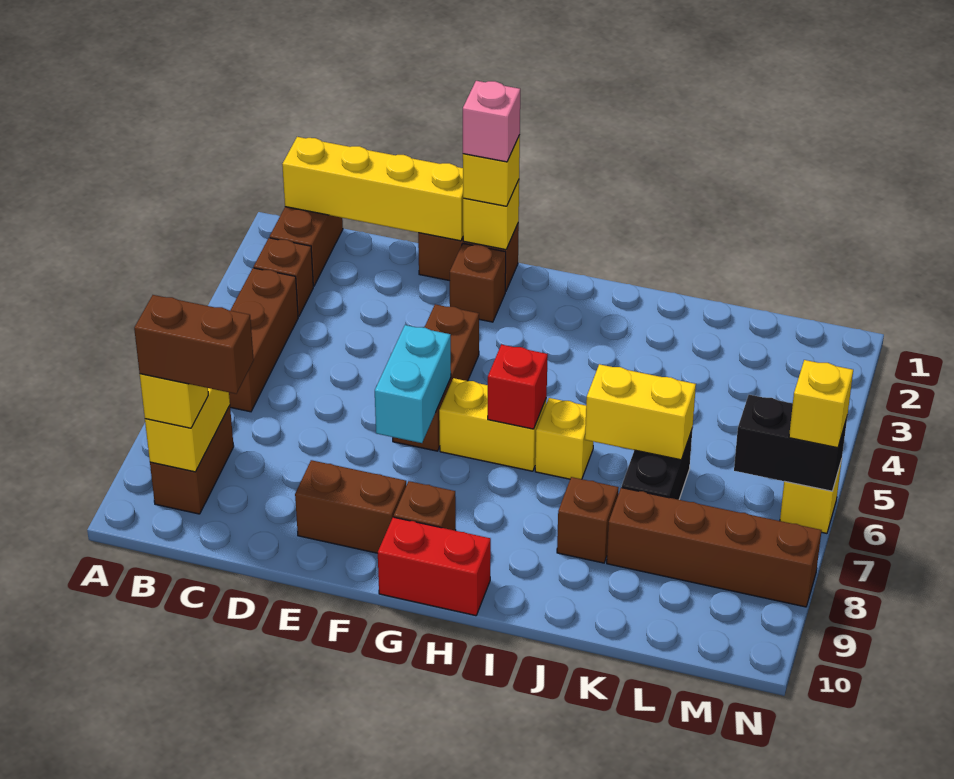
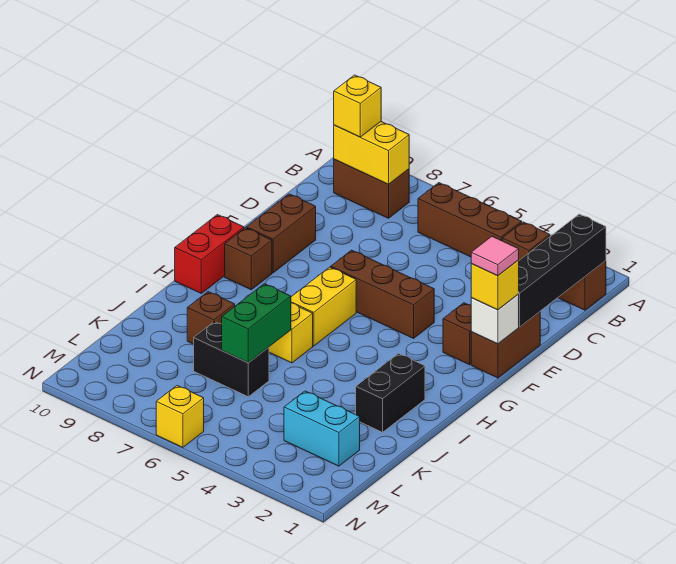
yellow 1x4 brick [282,137,463,241] -> black 1x4 brick [519,214,606,327]
brown 1x2 brick [134,295,254,394] -> none
yellow 1x1 brick [463,180,519,250] -> white 1x1 brick [471,294,519,344]
pink 1x1 brick [463,81,520,162] -> pink 1x1 tile [471,236,519,276]
cyan 1x2 brick [375,325,451,443] -> cyan 1x2 brick moved to [284,391,360,466]
red 1x1 brick [488,345,548,429] -> none
yellow 1x2 brick [585,364,696,460] -> green 1x2 brick [222,284,291,363]
brown 1x4 brick [607,488,822,607] -> none
black 1x2 brick [734,395,847,491] -> black 1x2 brick moved to [356,353,425,432]
yellow 1x1 brick [789,360,853,448] -> none

